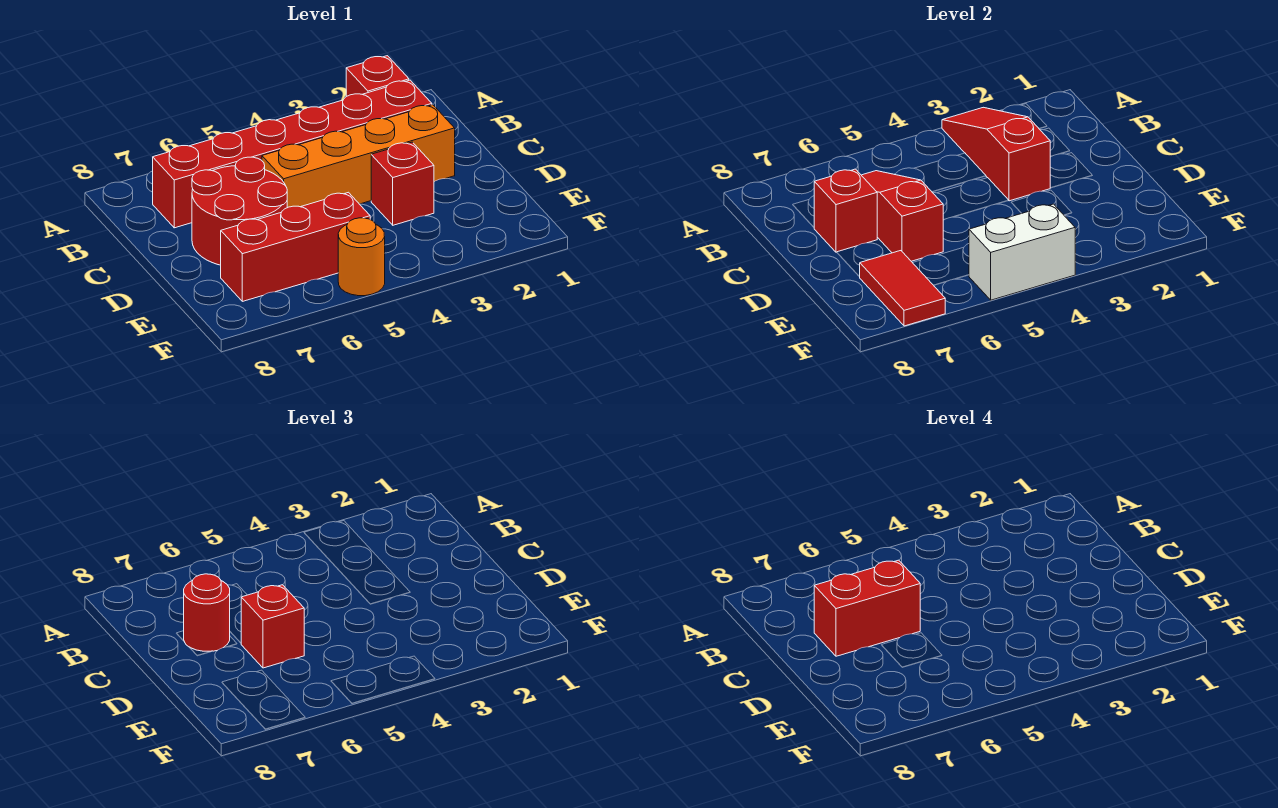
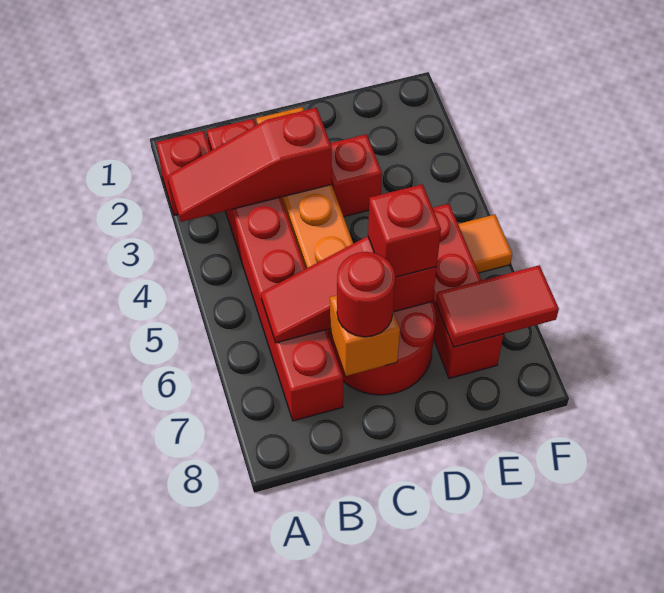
red 1x2 brick [814,560,920,656] -> none
red 1x1 brick [814,169,877,252] -> orange 1x1 brick [330,295,400,376]
white 1x2 brick [969,204,1075,300] -> none
orange 1x1 round brick [338,218,385,296] -> orange 1x1 tile [458,215,512,273]

